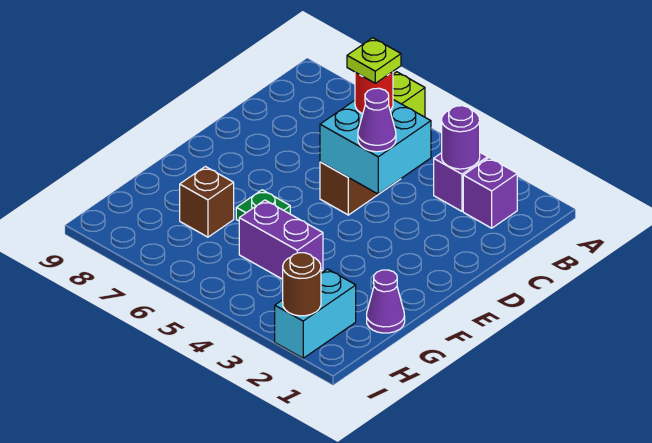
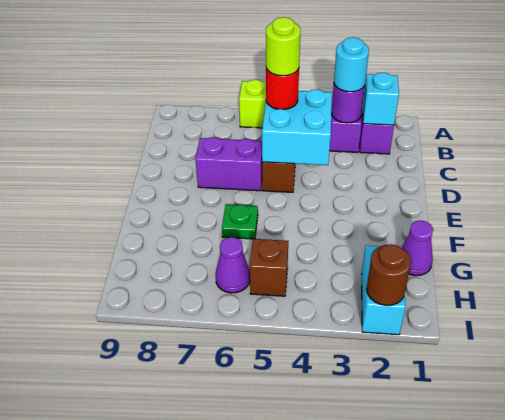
none -> cyan 1x1 brick [363,73,399,125]
none -> cyan 1x1 round brick [334,37,369,92]
lime 1x1 plate [347,38,401,83] -> lime 1x1 round brick [266,17,301,76]
purple 1x1 cone [358,88,396,152] -> purple 1x1 cone moved to [216,237,250,293]
purple 1x2 brick [239,200,323,279] -> purple 1x2 brick moved to [195,137,262,191]
brown 1x1 brick [180,166,234,237] -> brown 1x1 brick moved to [250,239,288,296]

